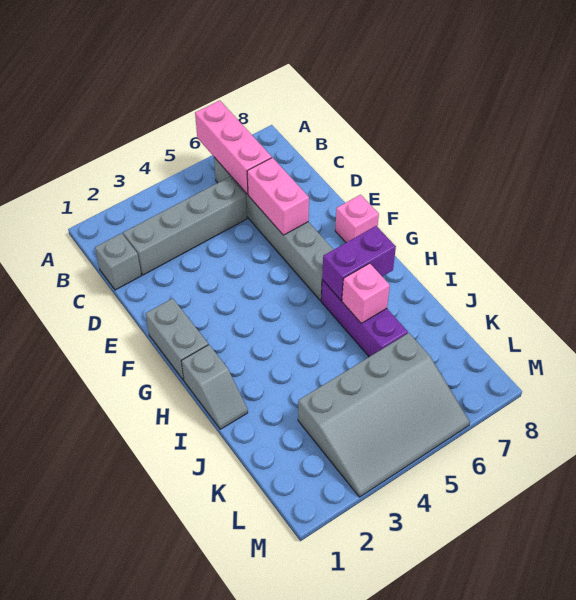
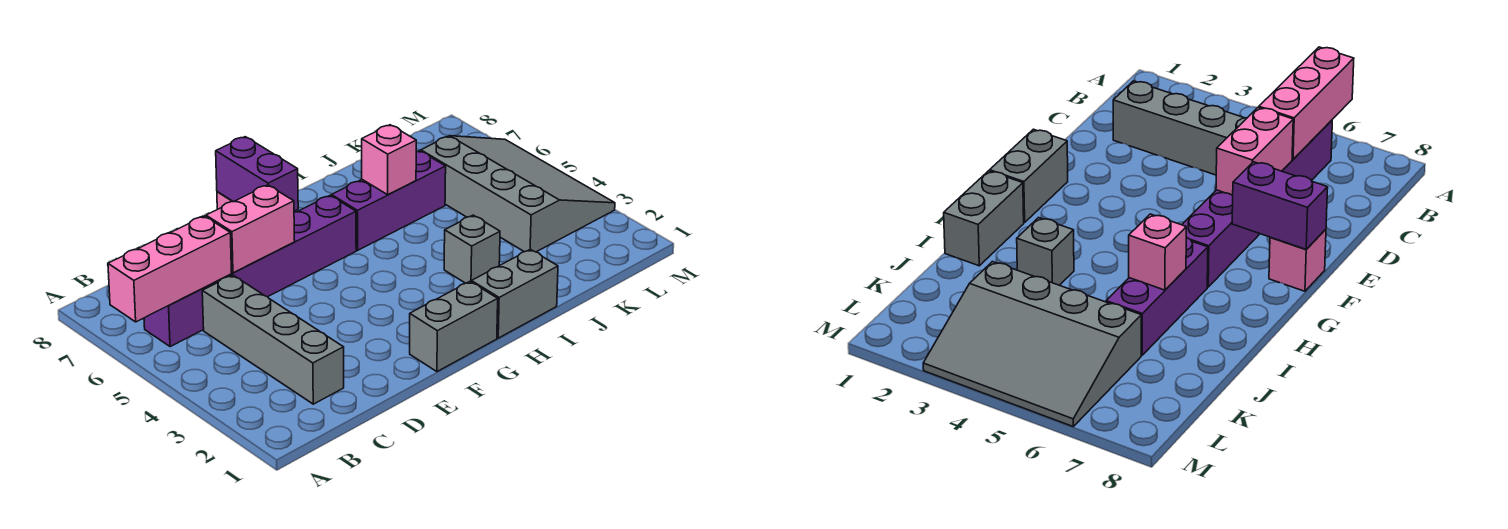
grey 1x6 brick [214,157,334,301] -> purple 1x6 brick [144,196,356,347]
grey 1x1 brick [95,233,141,290] -> grey 1x1 brick moved to [444,215,500,283]
grey 1x2 slope [181,345,248,429] -> grey 1x2 brick [471,249,558,338]
purple 1x2 brick [322,226,396,300] -> purple 1x2 brick moved to [216,137,298,211]

